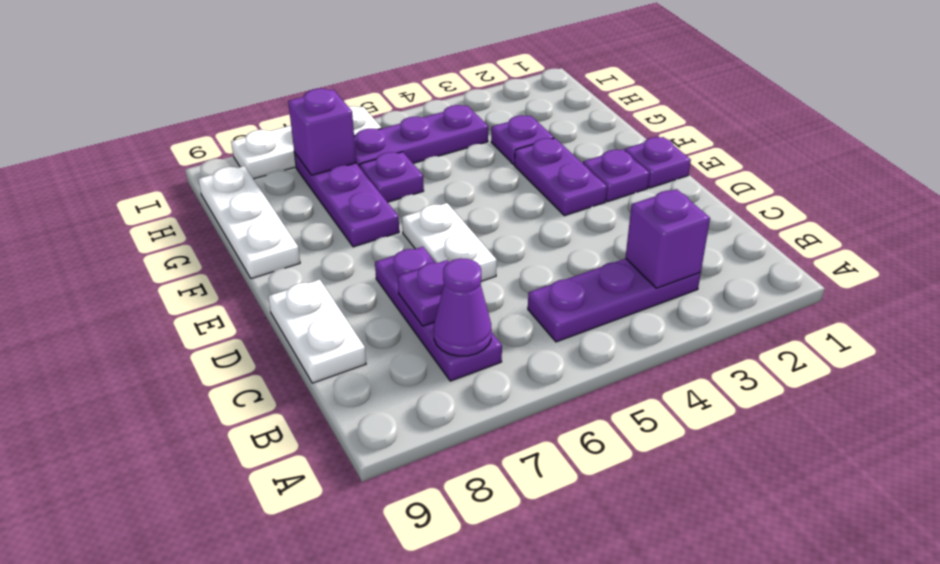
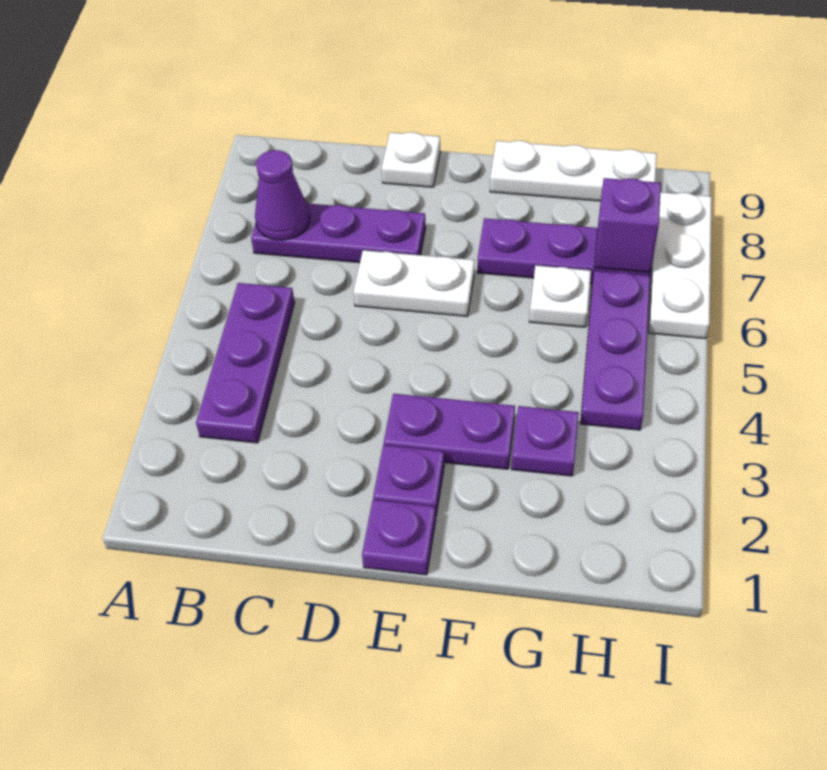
purple 1x1 brick [625,189,710,288] -> none
purple 1x1 plate [398,260,449,326] -> none
white 1x2 plate [268,280,366,383] -> white 1x1 plate [382,132,440,187]
purple 1x1 plate [359,152,424,202] -> white 1x1 plate [529,265,591,327]

